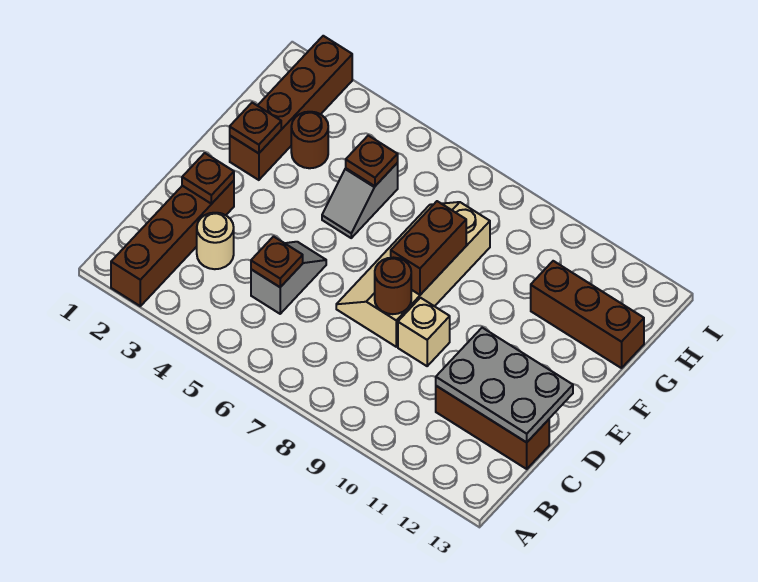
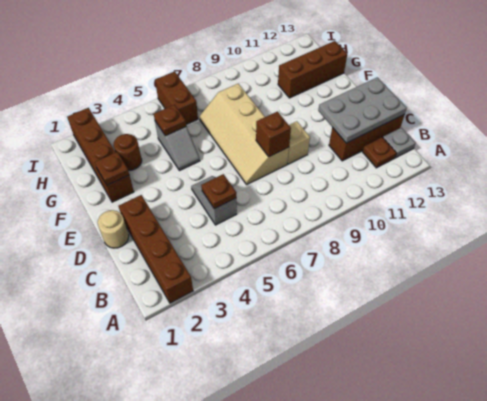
none -> grey 1x1 plate [383,128,416,158]
tan 1x1 round brick [197,213,234,269] -> tan 1x1 round brick moved to [98,210,129,248]
brown 1x1 plate [182,153,234,204] -> brown 1x1 plate moved to [363,137,396,168]
brown 1x1 round brick [375,258,411,314] -> brown 1x1 brick [256,112,291,157]
brown 1x2 brick [391,201,466,295] -> brown 1x2 brick moved to [155,71,198,125]

